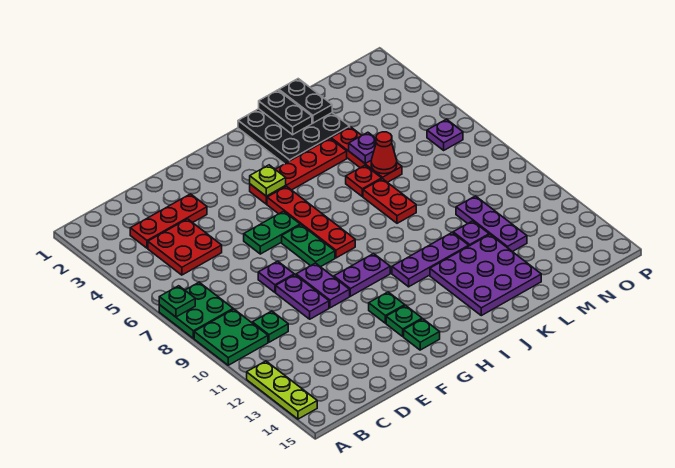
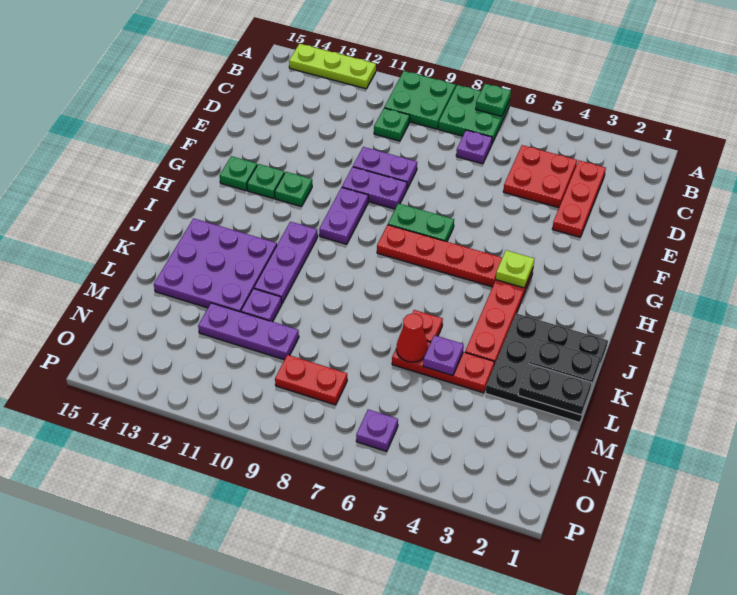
purple 1x1 plate [258,261,294,292] -> purple 1x1 plate moved to [456,130,492,164]
green 1x2 plate [244,211,300,254] -> none
red 1x2 plate [363,179,416,223] -> red 1x2 plate moved to [275,355,347,405]

